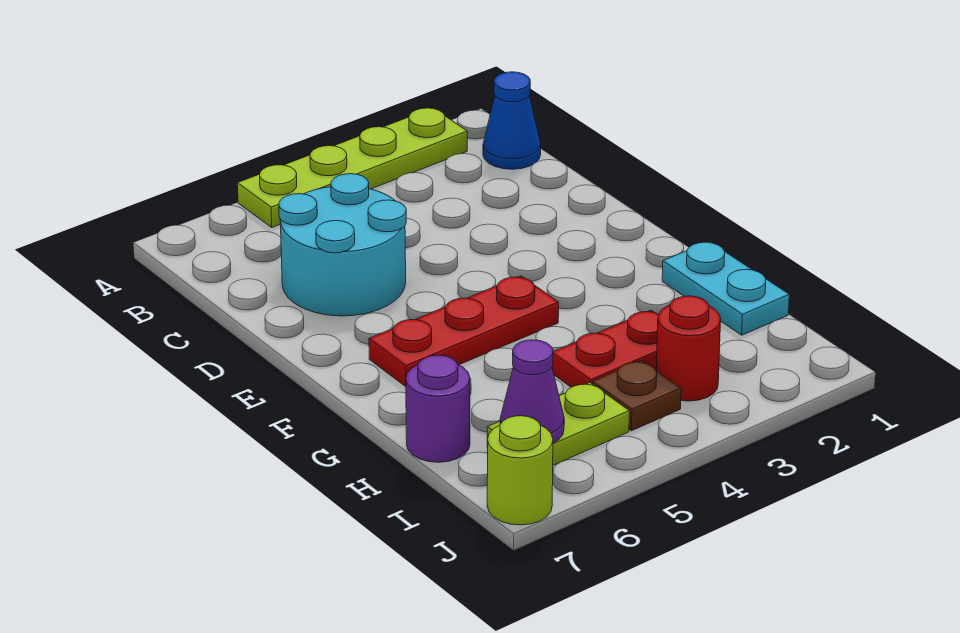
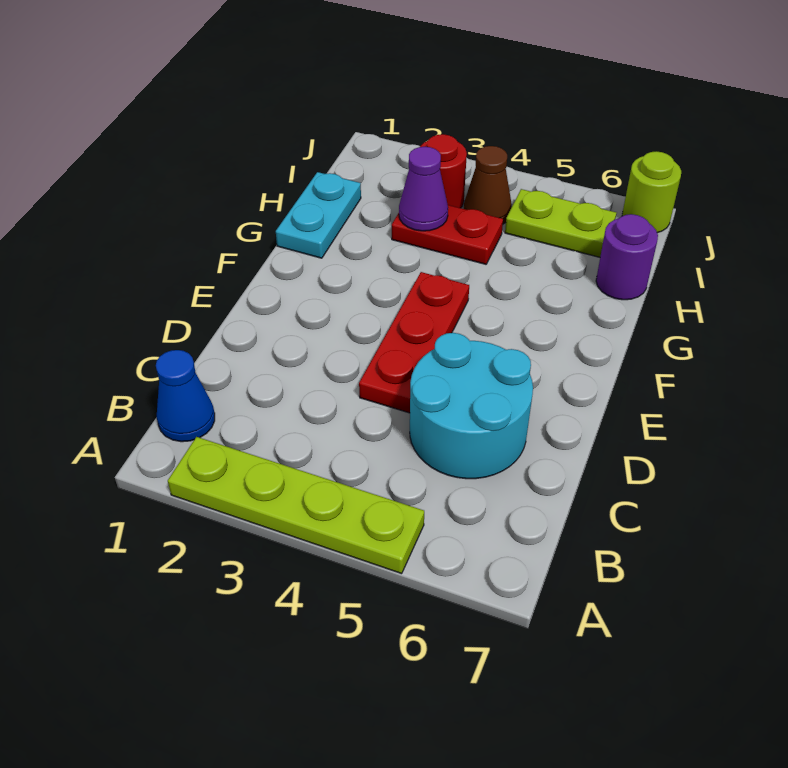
red 1x3 plate [369,276,559,387] -> red 1x3 plate turned to [359,272,469,413]
brown 1x1 plate [592,360,681,431] -> brown 1x1 cone [464,146,512,224]
purple 1x1 cone [500,340,564,443] -> purple 1x1 cone moved to [399,147,448,231]

